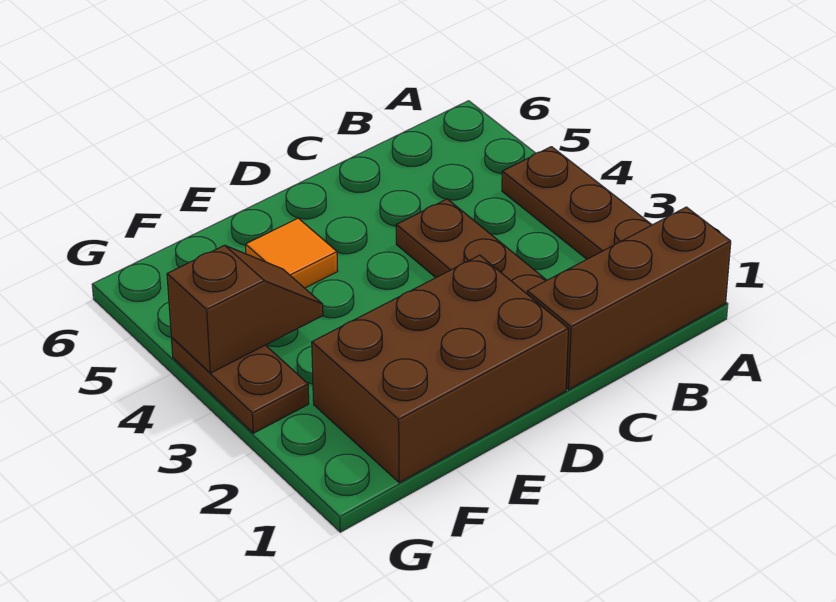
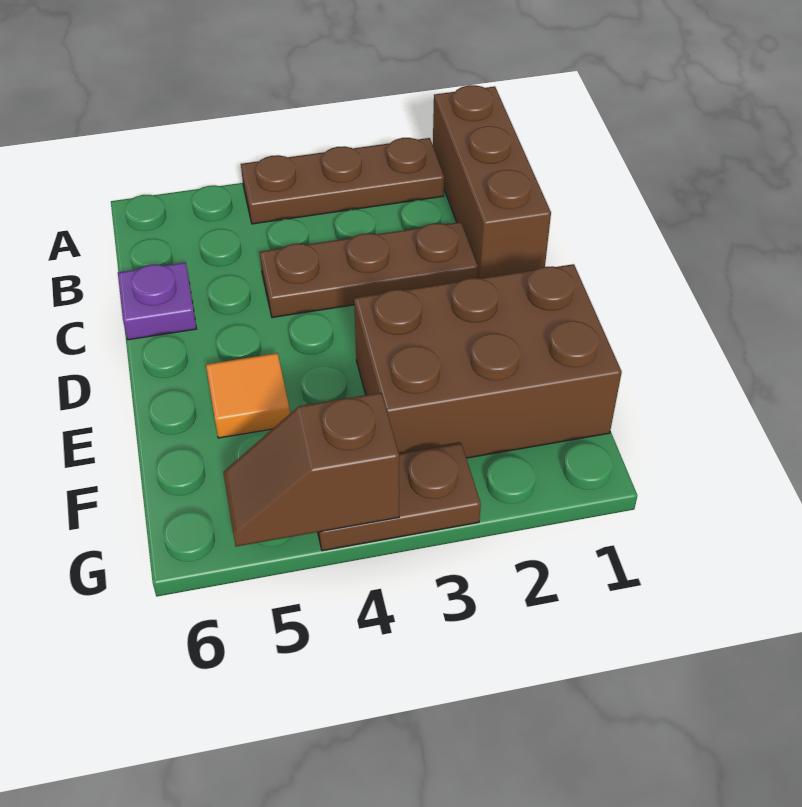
none -> purple 1x1 plate [118,263,197,340]
brown 2x3 brick [312,255,568,483] -> brown 2x3 brick turned to [354,264,622,458]
brown 1x2 slope [167,245,323,373] -> brown 1x2 slope turned to [223,393,399,547]

